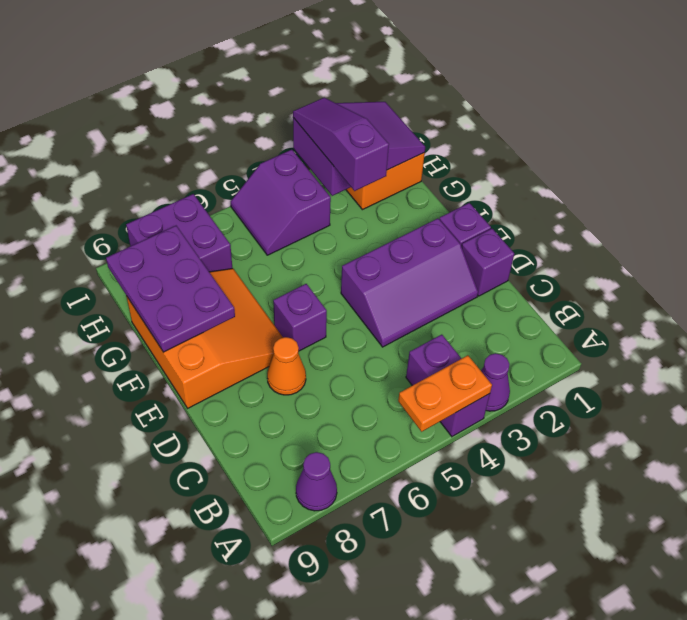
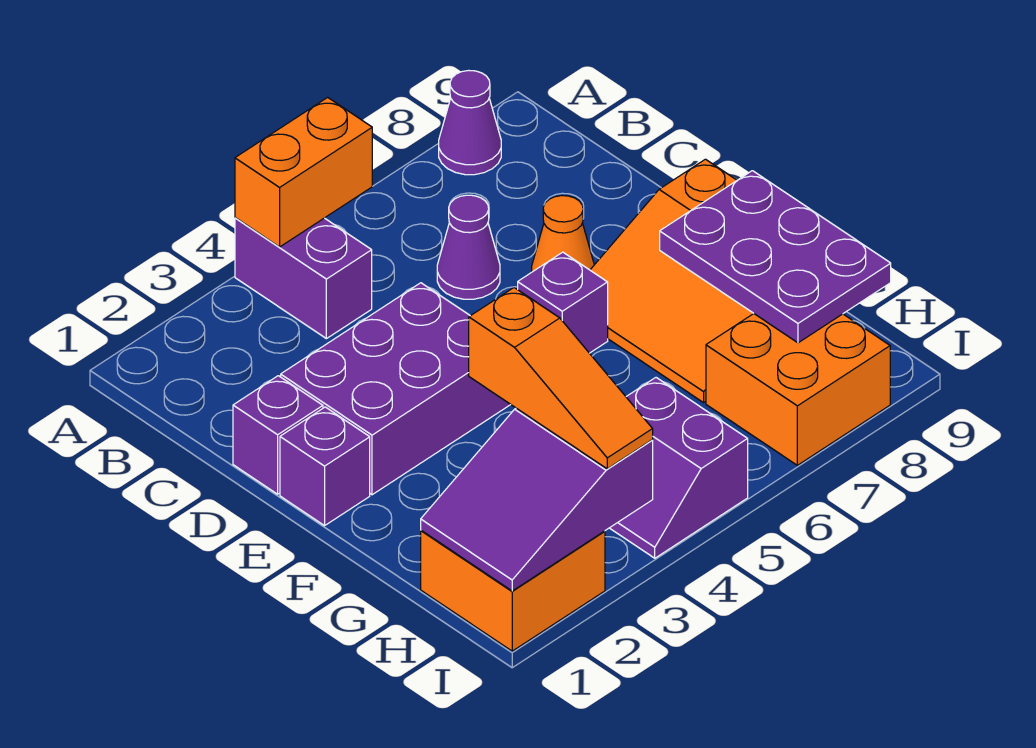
purple 1x1 cone [481,353,510,411] -> purple 1x1 cone moved to [437,195,500,299]
orange 1x2 plate [398,355,492,432] -> orange 1x2 brick [235,97,372,247]
purple 2x3 slope [341,218,478,347] -> purple 2x3 brick [281,283,511,495]
purple 1x3 slope [293,98,389,191] -> orange 1x3 slope [469,288,653,469]
purple 2x2 slope [231,150,331,255] -> purple 2x2 slope turned to [610,378,748,558]
purple 2x2 brick [126,194,232,272] -> orange 2x2 brick [706,314,890,465]

